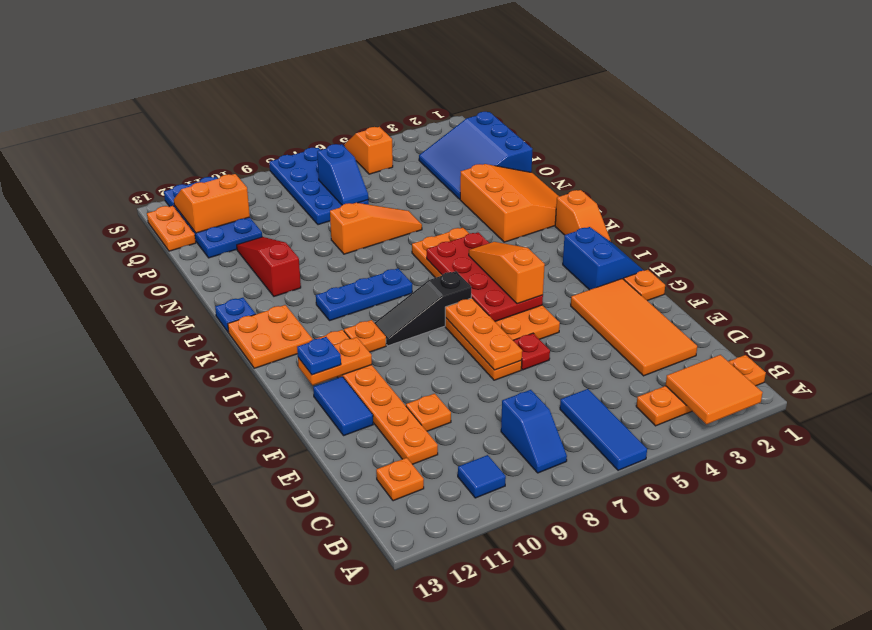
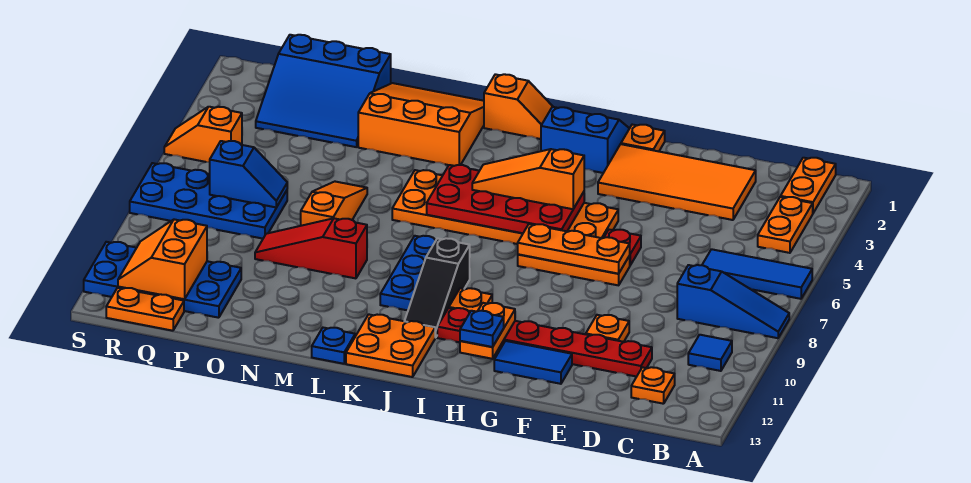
orange 2x2 tile [666,355,763,424] -> none
blue 1x2 slope [501,390,567,473] -> blue 1x3 slope [677,265,789,338]
orange 1x6 plate [316,330,438,464] -> red 1x6 plate [437,308,652,377]
black 1x3 slope [375,271,471,346] -> black 1x3 slope moved to [405,238,470,337]
red 1x3 slope [237,237,301,296] -> red 1x3 slope moved to [255,218,367,278]

